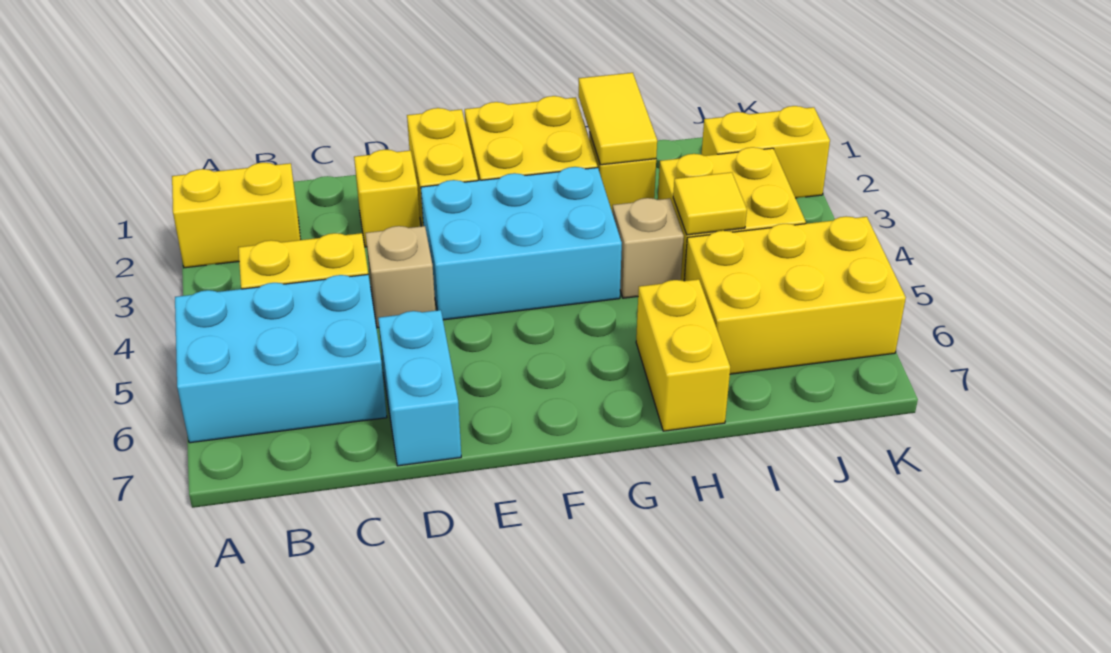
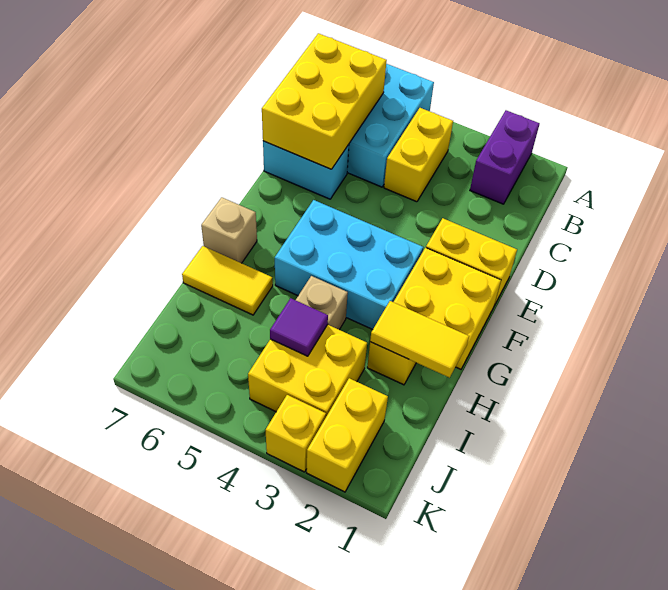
yellow 1x2 brick [172,163,301,268] -> purple 1x2 brick [470,110,540,204]
yellow 1x1 brick [354,150,420,247] -> yellow 1x1 brick moved to [266,395,326,472]
tan 1x1 brick [366,226,435,328] -> tan 1x1 brick moved to [201,197,257,263]
cyan 2x3 brick [421,167,622,320] -> cyan 2x3 brick turned to [275,200,423,329]
yellow 1x2 brick [636,279,730,431] -> yellow 1x2 tile [182,246,273,315]
yellow 1x1 tile [673,172,747,235] -> purple 1x1 tile [270,298,328,356]
yellow 2x3 brick [684,216,906,374] -> yellow 2x3 brick moved to [262,33,387,169]

